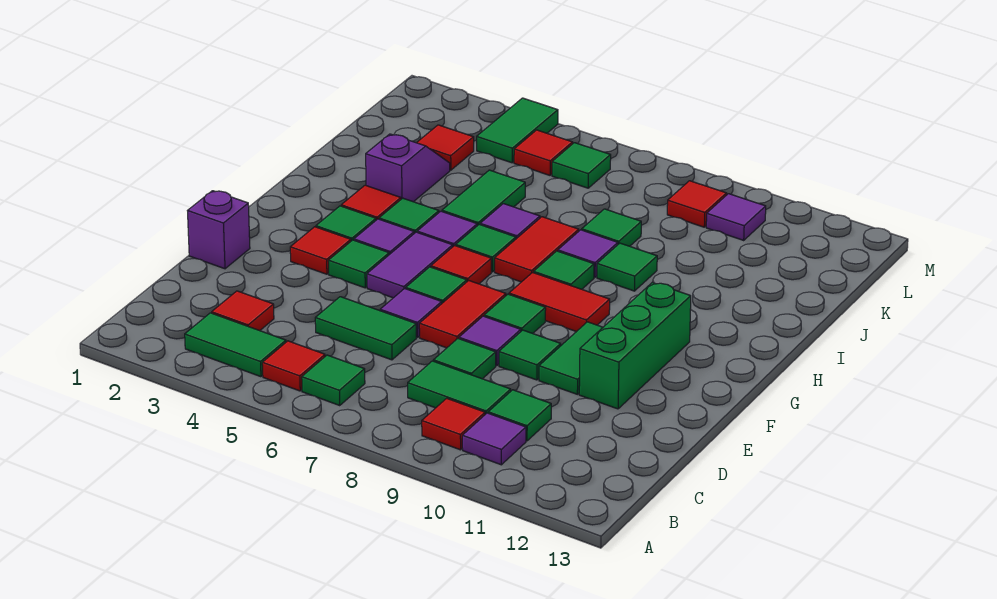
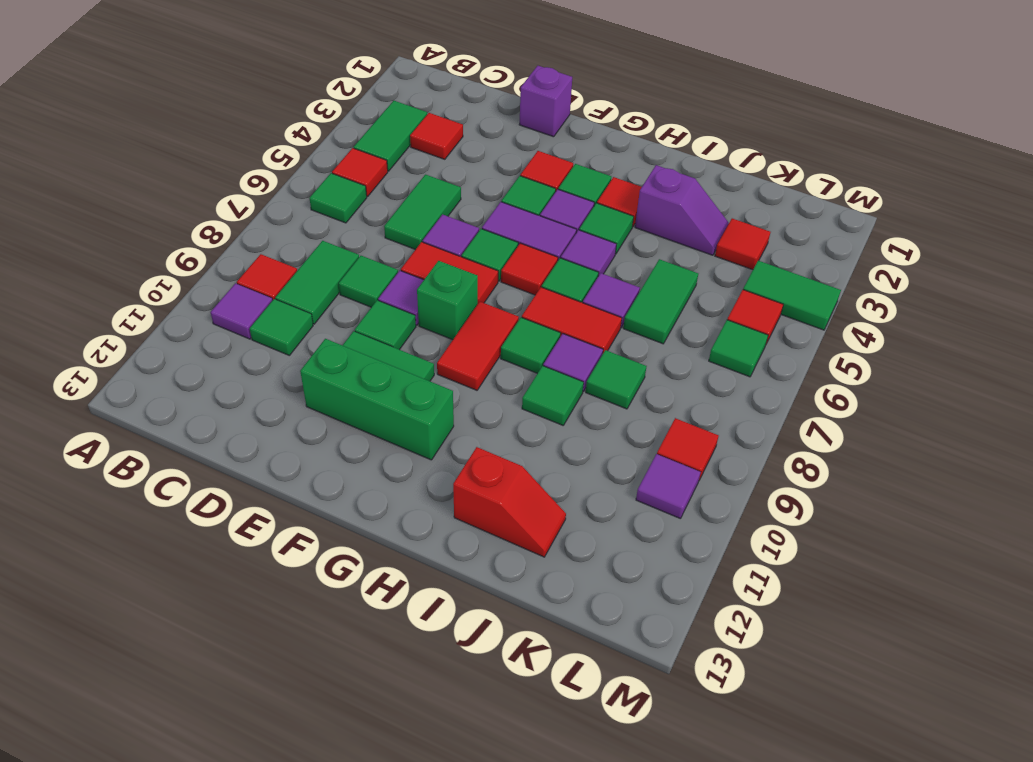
green 1x1 tile [484,294,546,333] -> green 1x1 brick [417,261,478,340]
green 1x2 tile [442,170,525,226] -> green 1x2 tile turned to [623,259,698,344]
none -> red 1x2 slope [453,447,566,557]

